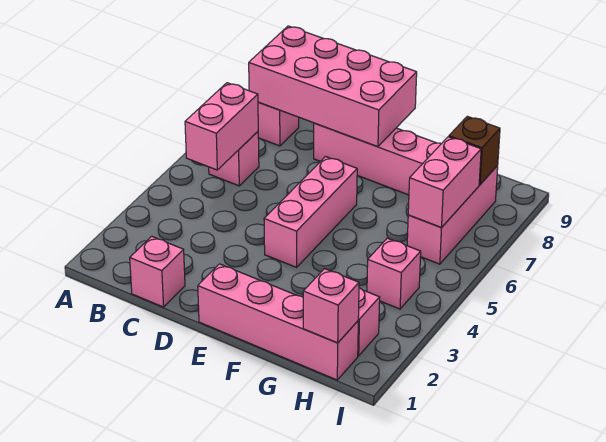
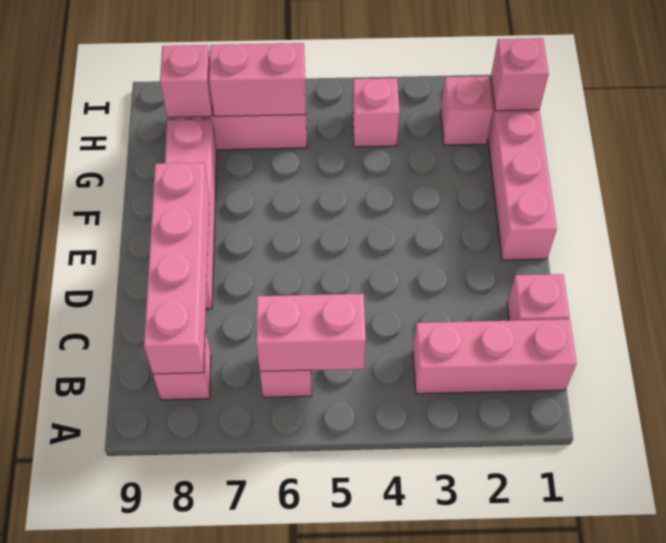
pink 2x4 brick [249,26,417,147] -> pink 1x4 brick [144,163,209,374]
pink 1x3 brick [264,157,357,267] -> pink 1x3 brick moved to [413,319,577,394]
brown 1x1 brick [449,116,500,185] -> pink 1x1 brick [160,45,212,118]

